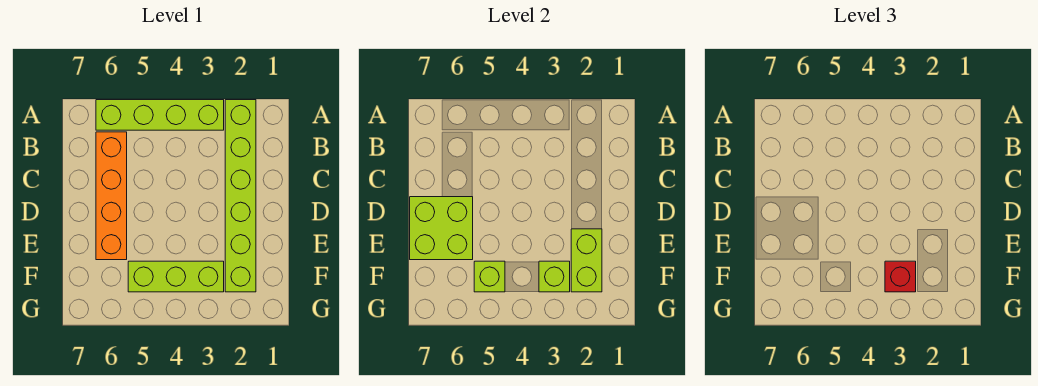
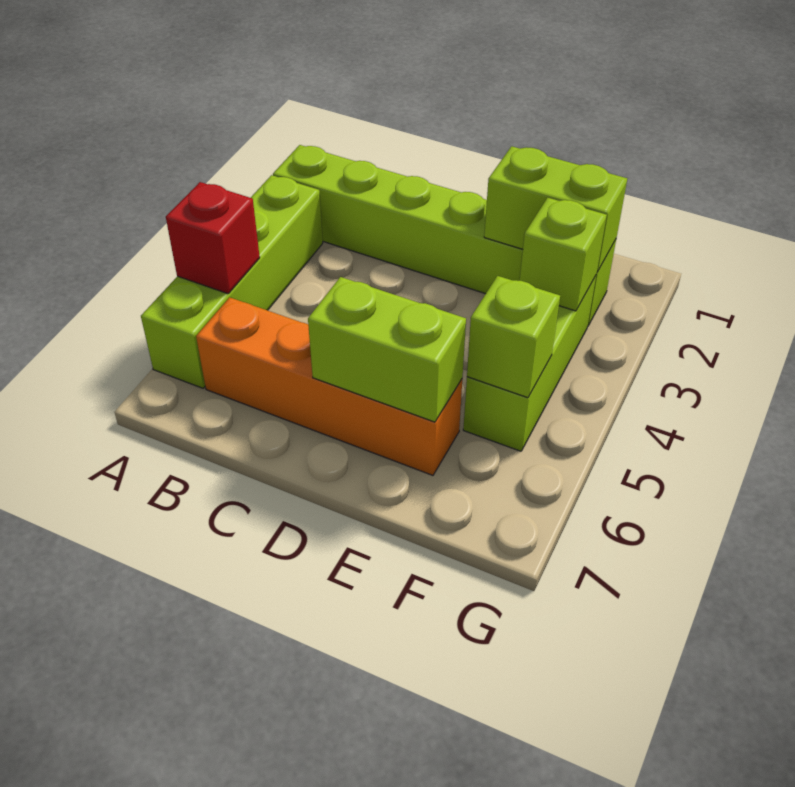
lime 2x2 brick [410,197,473,260] -> lime 1x2 brick [308,277,466,422]
red 1x1 brick [885,261,916,292] -> red 1x1 brick moved to [166,182,260,294]

